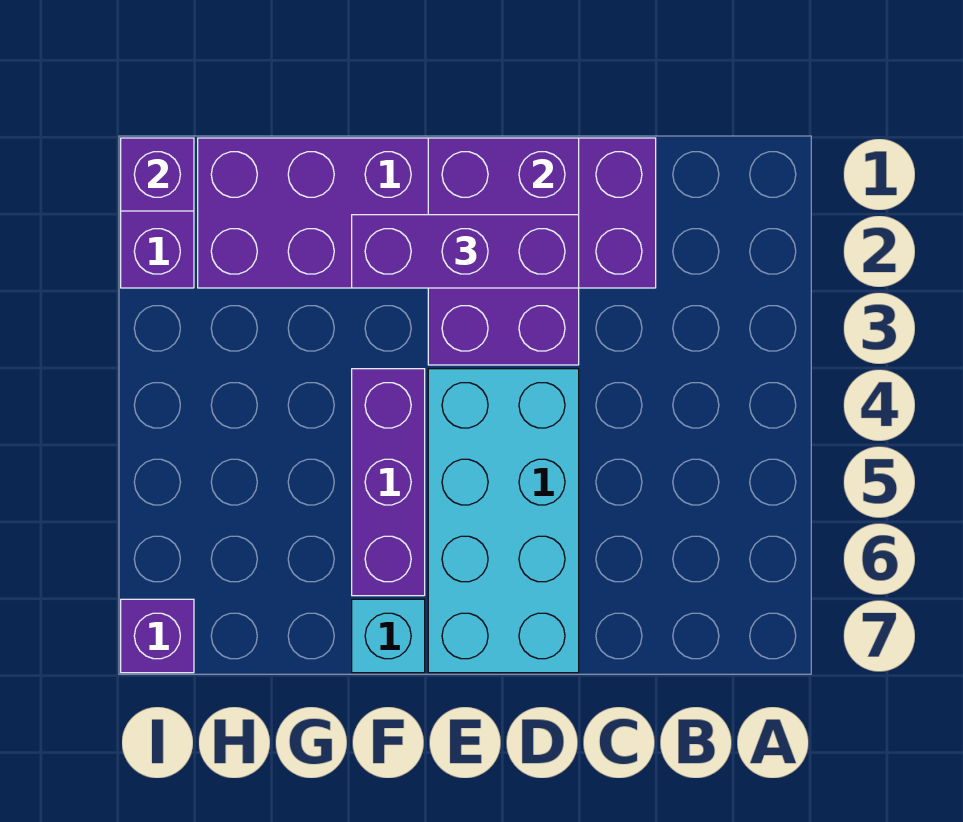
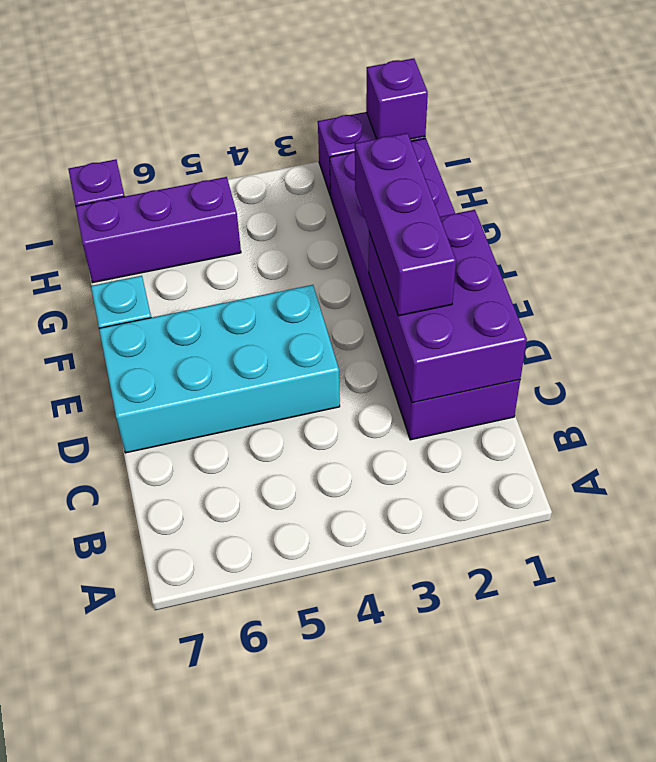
purple 2x3 brick [428,138,579,365] -> purple 2x3 brick turned to [369,210,527,403]
purple 1x3 brick [352,369,425,596] -> purple 1x3 brick moved to [75,177,241,283]

